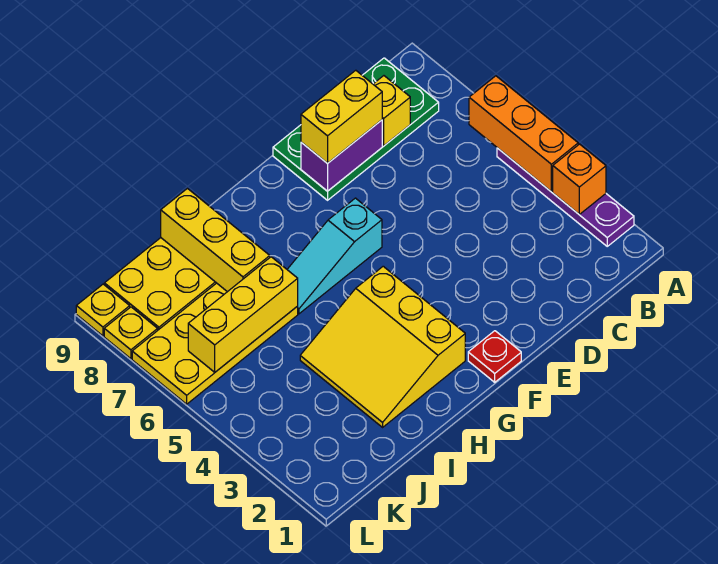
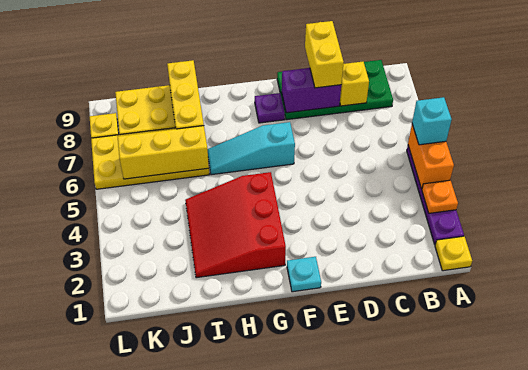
orange 1x1 brick [553,144,606,215] -> orange 1x1 plate [422,180,458,213]
orange 1x3 brick [469,76,578,192] -> orange 1x2 brick [408,124,454,189]
none -> cyan 1x1 brick [412,97,452,145]
yellow 1x2 brick [301,70,382,164] -> yellow 1x2 brick turned to [305,21,344,88]
red 1x1 plate [468,331,521,382] -> cyan 1x1 plate [287,257,321,292]
none -> purple 1x1 plate [255,93,285,123]
yellow 3x3 slope [300,266,465,427] -> red 3x3 slope [185,172,286,278]
yellow 1x1 plate [76,284,130,336] -> yellow 1x1 plate moved to [435,236,472,271]

